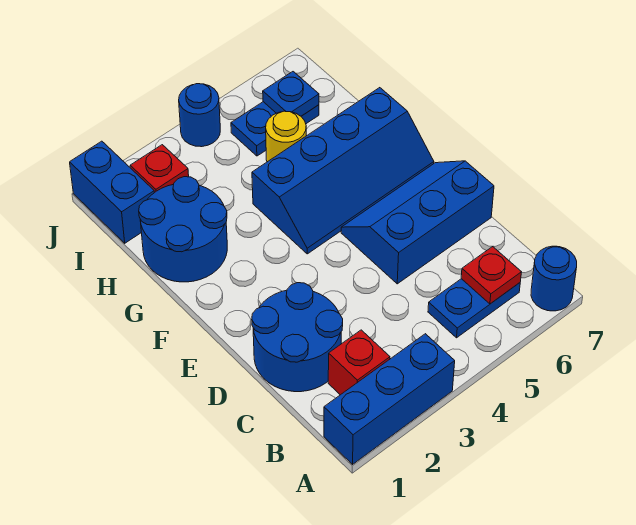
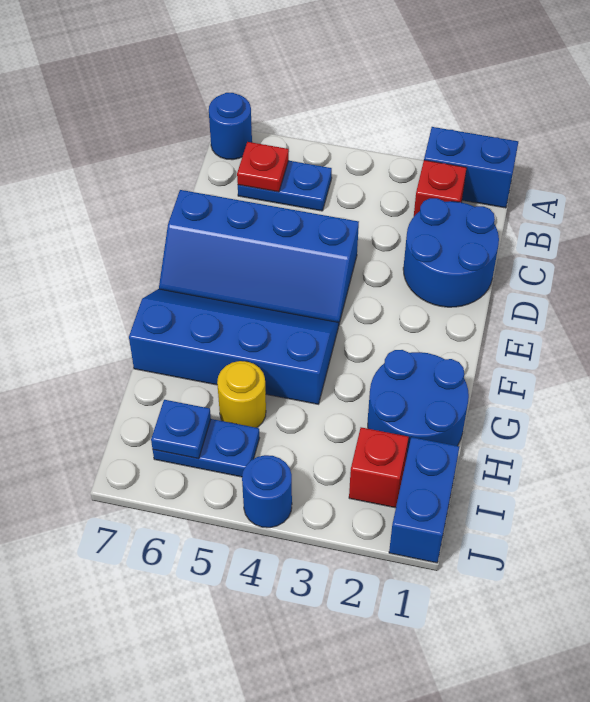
blue 1x3 brick [324,334,455,464] -> blue 1x2 brick [424,127,518,208]
blue 2x3 slope [341,161,494,284] -> blue 2x4 slope [159,190,359,326]

